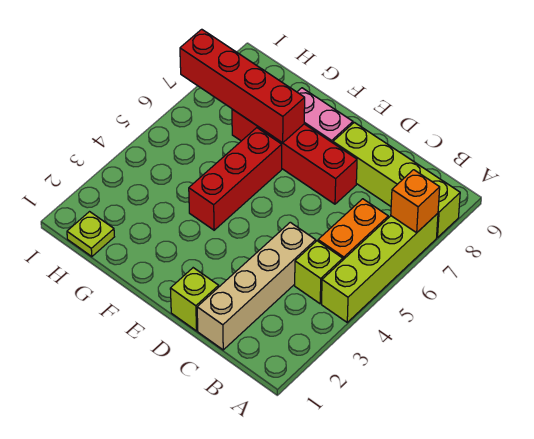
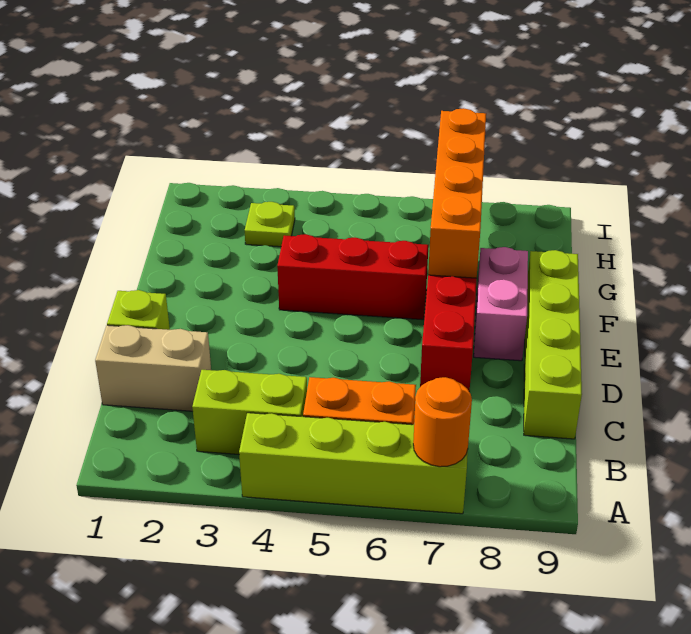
orange 1x1 brick [391,170,440,233] -> orange 1x1 round brick [413,377,472,467]
lime 1x4 brick [333,122,460,238] -> lime 1x4 brick moved to [524,250,582,439]
lime 1x1 brick [295,241,343,304] -> lime 1x2 brick [192,370,307,454]
tan 1x4 brick [197,222,316,350] -> tan 1x2 brick [95,325,211,411]
red 1x4 brick [180,29,305,143] -> orange 1x4 brick [428,108,486,278]
lime 1x1 plate [67,212,114,257] -> lime 1x1 plate moved to [245,202,295,247]

